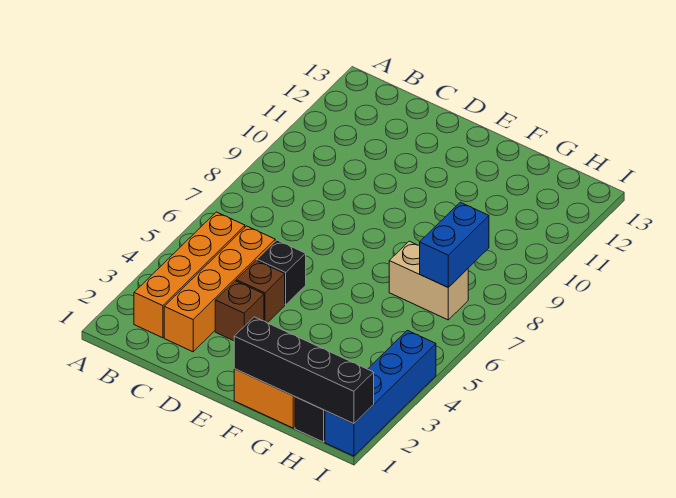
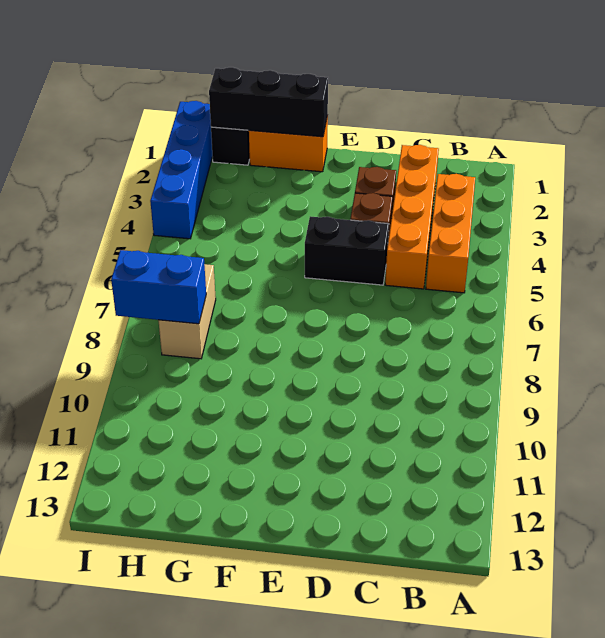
orange 1x4 brick [134,212,245,338] -> orange 1x3 brick [426,174,475,293]
black 1x1 brick [257,240,306,305] -> black 1x2 brick [305,216,389,285]
black 1x4 brick [234,317,374,424] -> black 1x3 brick [209,67,328,137]
tan 1x2 brick [389,241,468,320] -> tan 1x2 brick turned to [158,264,216,359]
blue 1x2 brick [420,202,489,287] -> blue 1x2 brick turned to [111,250,206,324]

